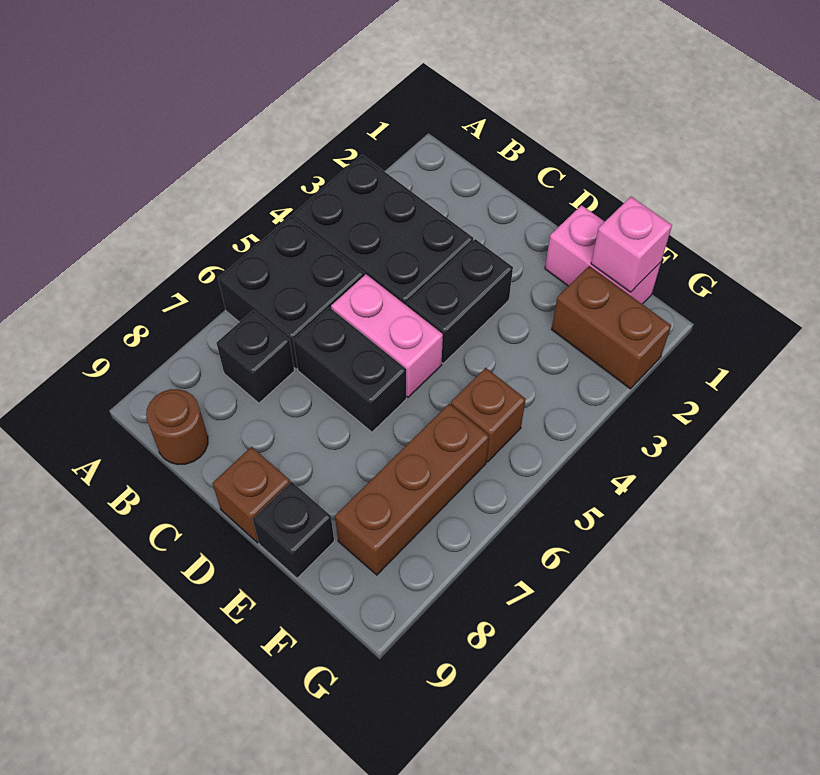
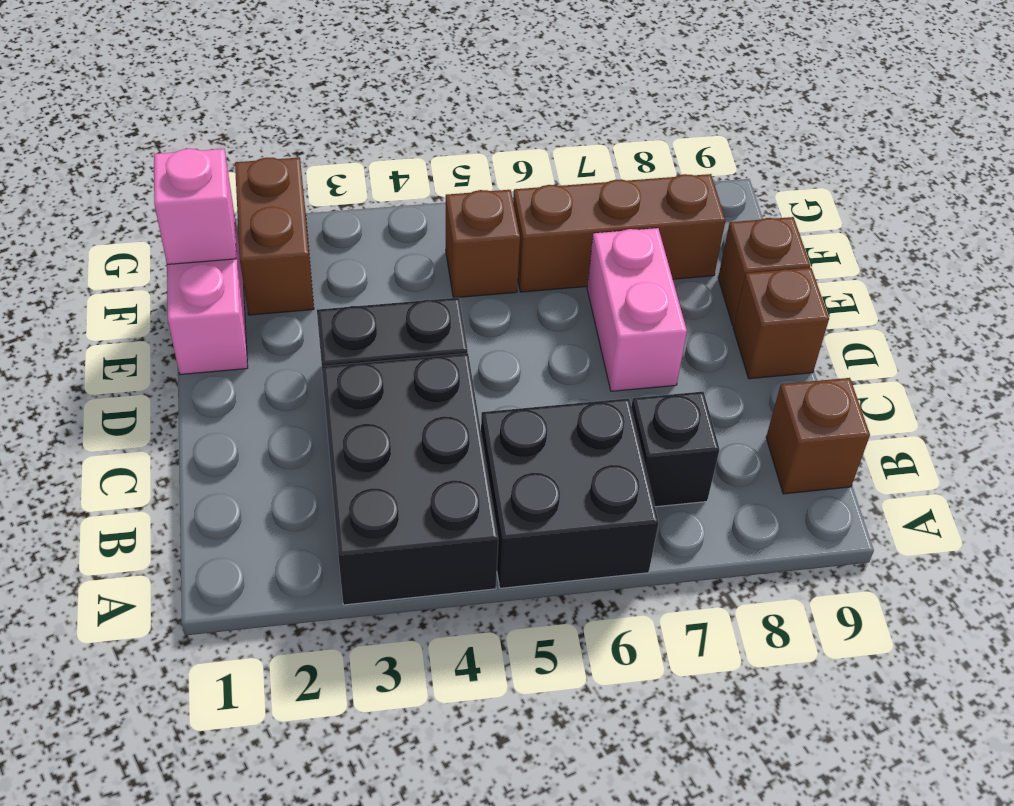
brown 1x1 round brick [146,389,208,465] -> brown 1x1 brick [766,378,870,494]
pink 1x2 brick [331,274,443,397] -> pink 1x2 brick moved to [587,228,687,391]
black 1x2 brick [293,307,406,432] -> none
black 1x1 brick [253,482,334,578] -> brown 1x1 brick [718,217,810,326]

